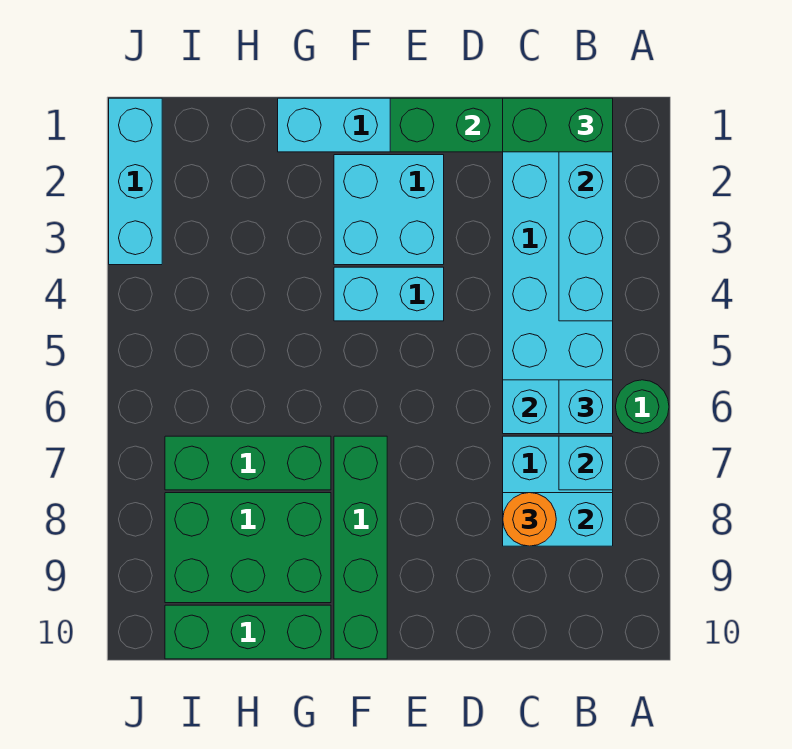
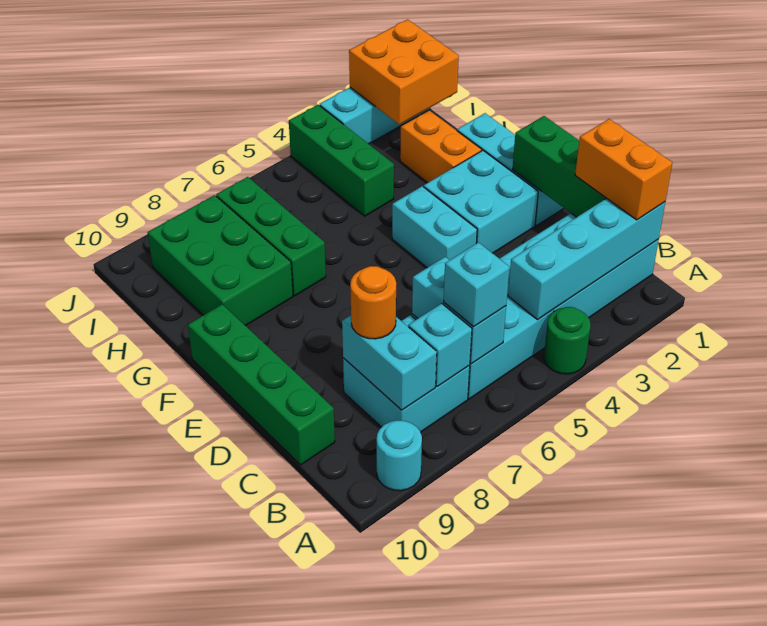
green 1x1 round brick [616,380,669,434] -> green 1x1 round brick moved to [544,307,590,374]
none -> cyan 1x1 round brick [377,421,422,491]
green 1x2 brick [503,98,613,152] -> orange 1x2 brick [575,119,672,220]
green 1x4 brick [334,436,387,659] -> green 1x4 brick turned to [188,304,335,465]
none -> orange 1x2 brick [400,110,482,183]
green 1x3 brick [165,605,331,659] -> green 1x3 brick moved to [289,105,394,216]
none -> orange 2x2 brick [349,20,459,125]

